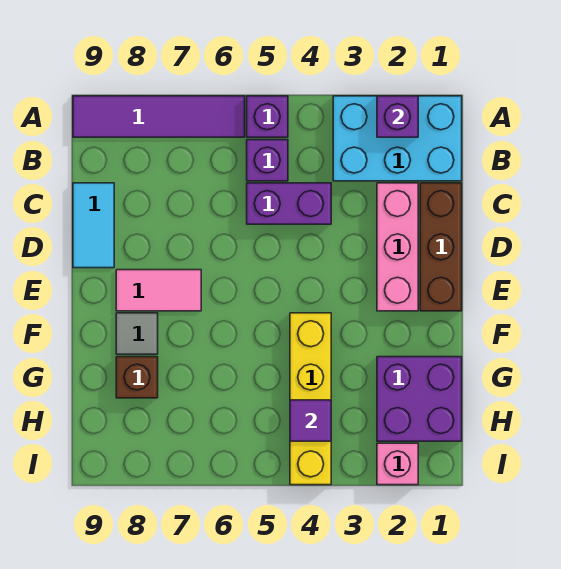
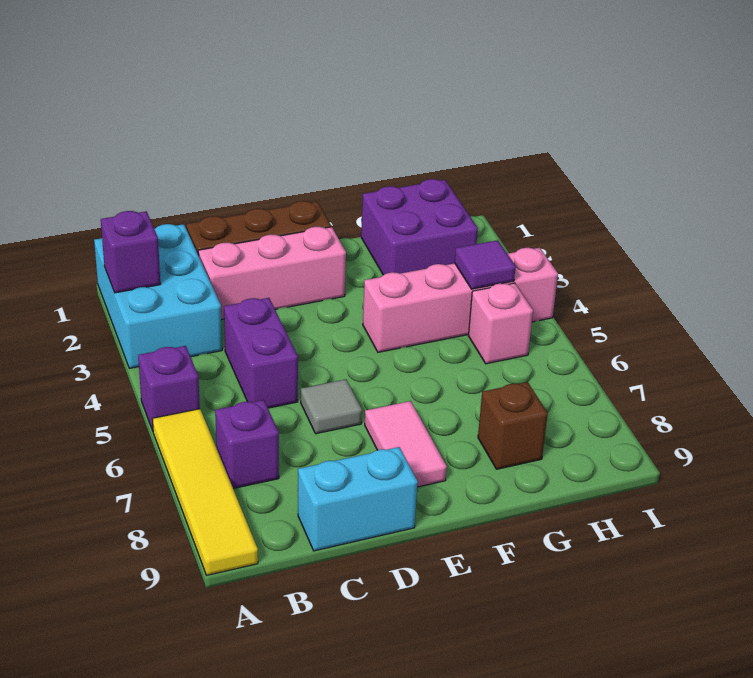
purple 1x4 tile [73,96,245,137] -> yellow 1x4 tile [152,409,258,575]
purple 1x1 brick [247,140,288,181] -> purple 1x1 brick moved to [215,400,279,489]
cyan 1x2 tile [73,183,114,268] -> cyan 1x2 brick [298,447,418,551]
yellow 1x4 brick [290,313,331,485] -> pink 1x4 brick [363,248,558,352]
grey 1x1 tile [116,313,158,354] -> grey 1x1 tile moved to [301,379,362,434]
pink 1x1 brick [377,443,418,485] -> pink 1x1 brick moved to [468,283,533,364]

